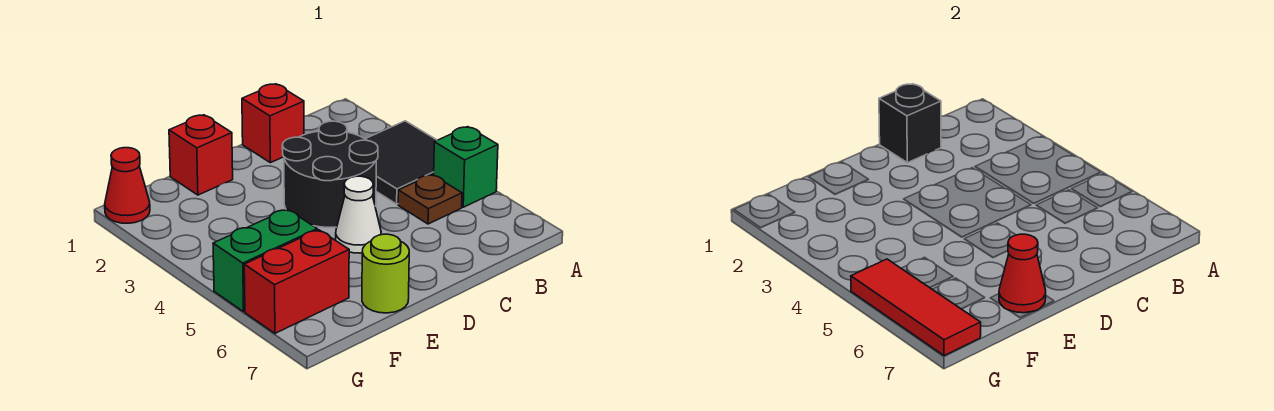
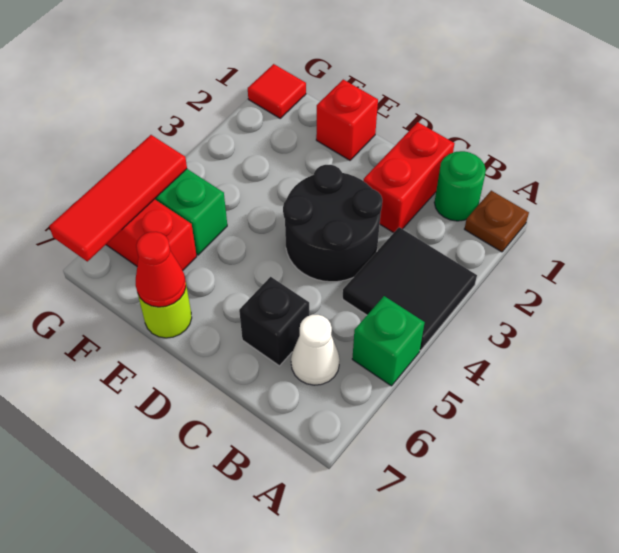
none -> green 1x1 round brick [434,151,486,221]
brown 1x1 plate [398,175,462,224] -> brown 1x1 plate moved to [465,191,529,252]
red 1x1 brick [242,84,304,163] -> red 1x2 brick [363,122,455,233]
black 1x1 brick [879,84,941,163] -> black 1x1 brick moved to [239,277,309,366]
white 1x1 cone [336,176,381,253] -> white 1x1 cone moved to [291,315,340,385]
red 1x1 cone [105,148,150,223] -> red 1x1 tile [248,64,306,118]

